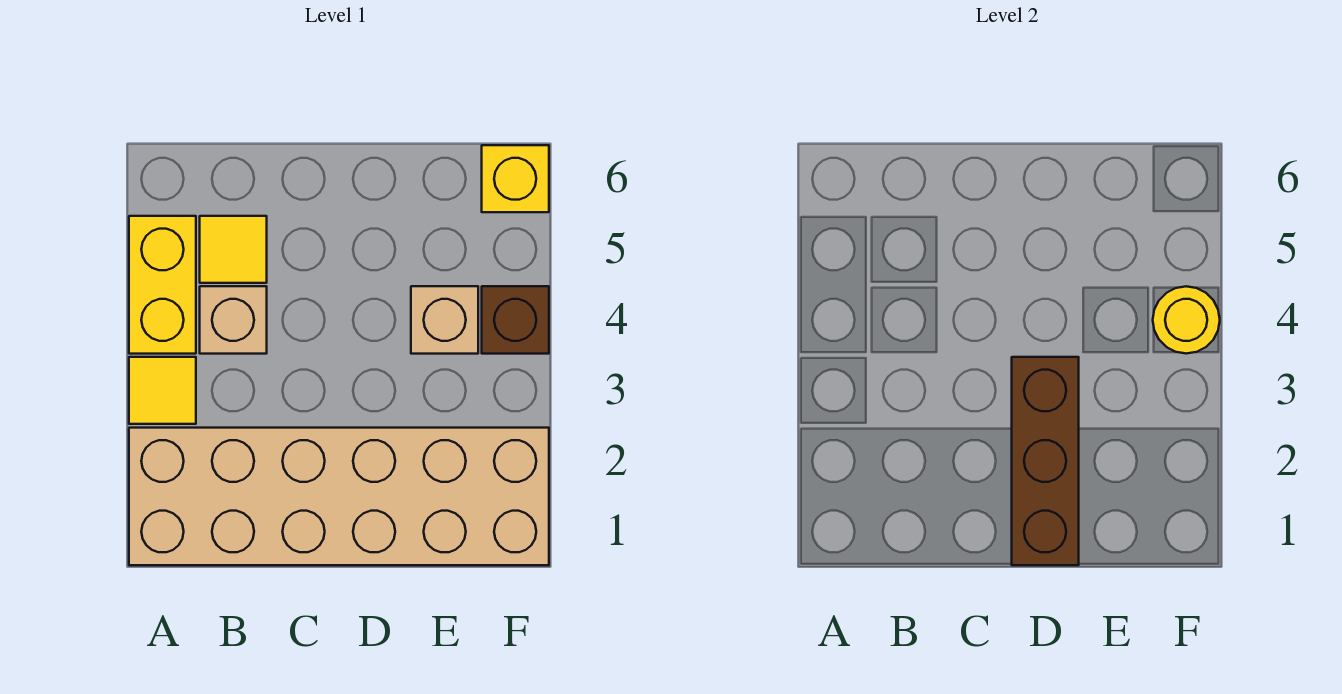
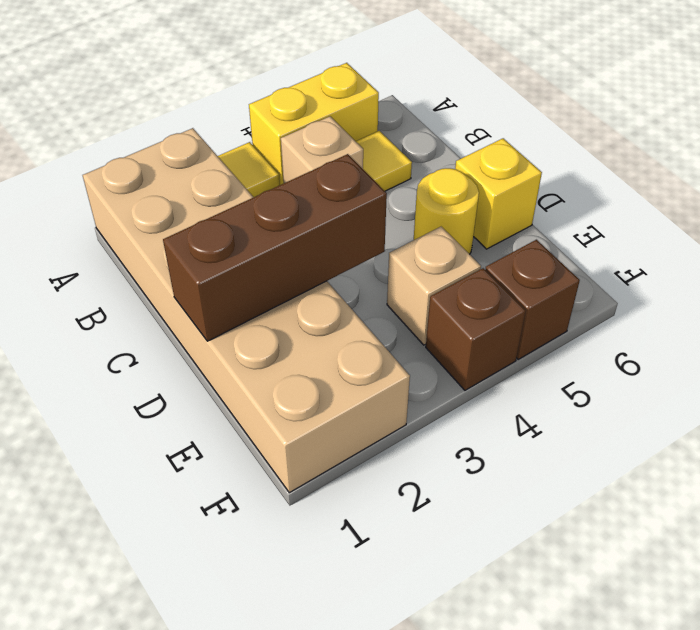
yellow 1x1 round brick [1153,286,1220,354] -> yellow 1x1 round brick moved to [414,168,479,254]
none -> brown 1x1 brick [485,240,580,359]
yellow 1x1 brick [482,145,549,212] -> yellow 1x1 brick moved to [455,138,542,249]

